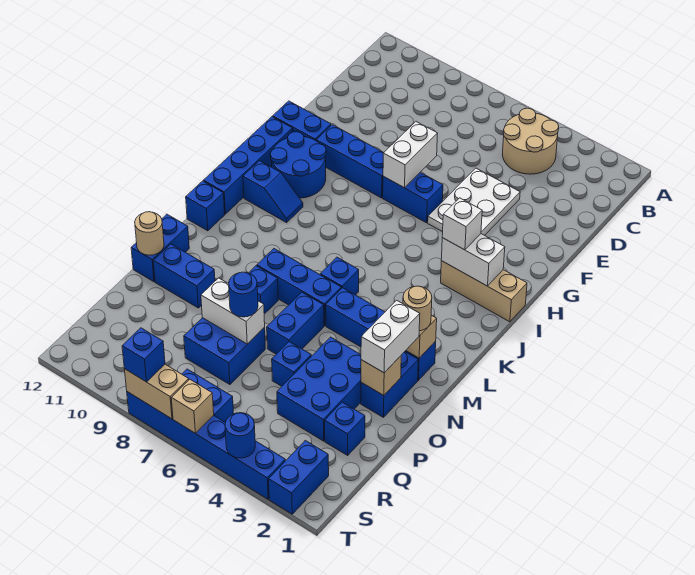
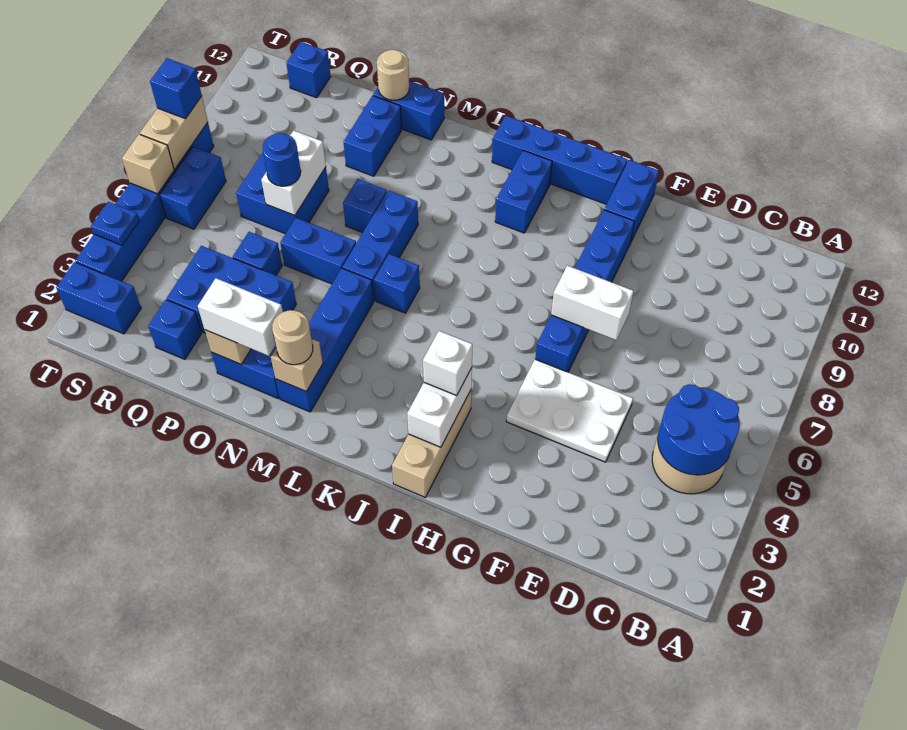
blue 2x2 round brick [270,132,326,198] -> blue 2x2 round brick moved to [658,384,739,475]
blue 1x2 slope [243,161,303,223] -> blue 1x2 brick [495,151,552,233]
blue 1x1 brick [186,181,225,231] -> blue 1x1 brick moved to [286,42,331,98]
blue 1x1 round brick [225,413,255,458] -> blue 1x1 plate [91,202,139,245]

